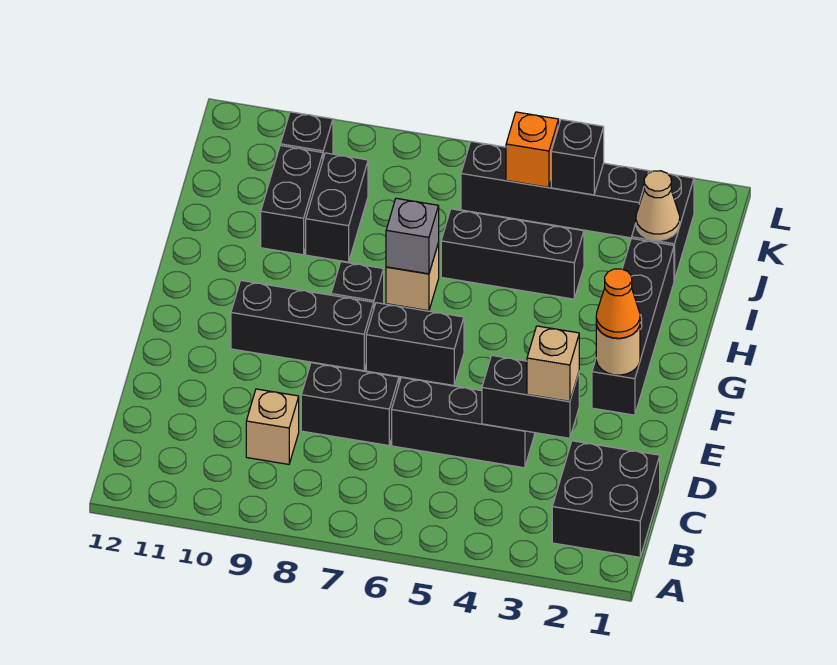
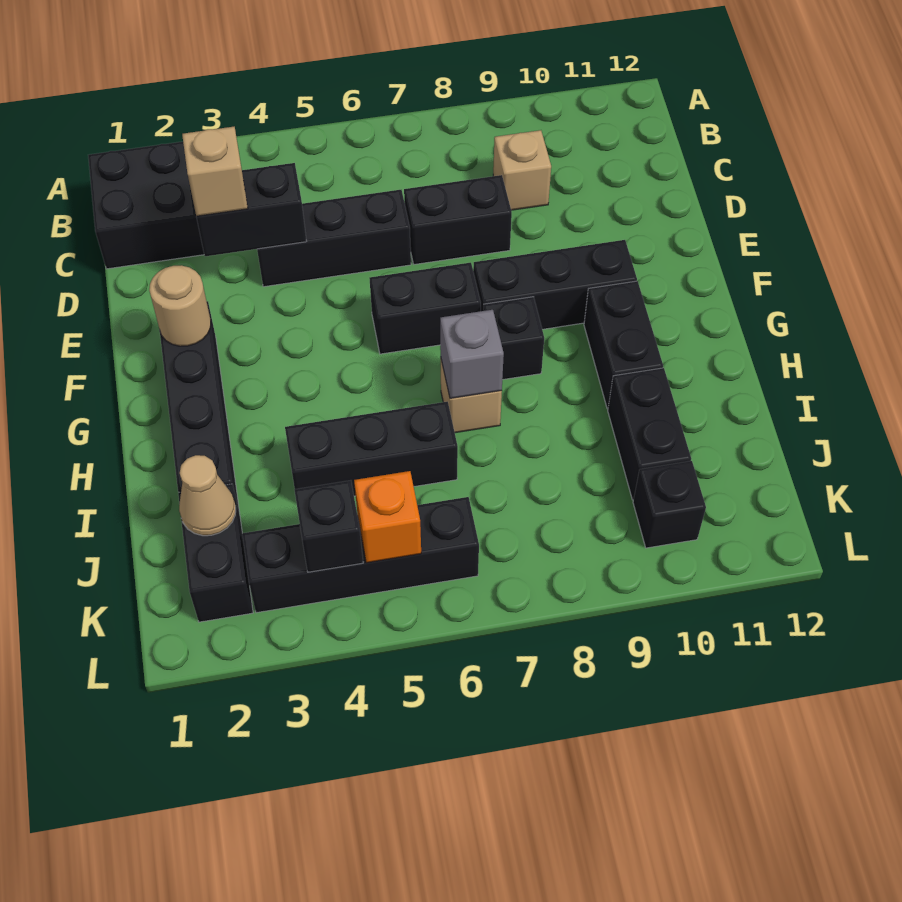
orange 1x1 cone [596,269,640,338] -> none
black 1x2 brick [306,153,368,262] -> black 1x2 brick moved to [584,281,663,409]

